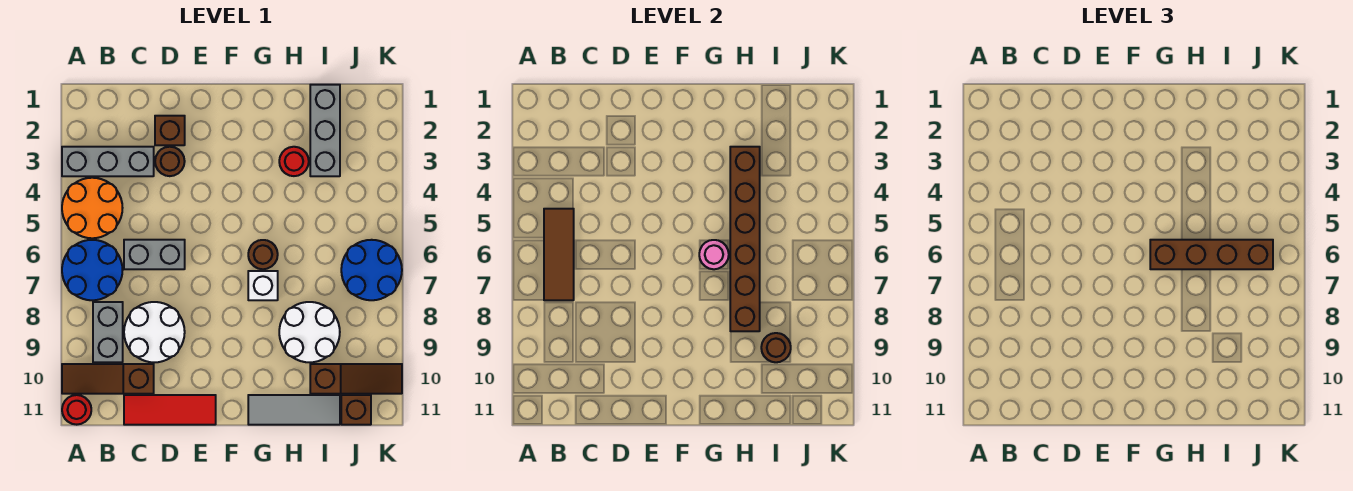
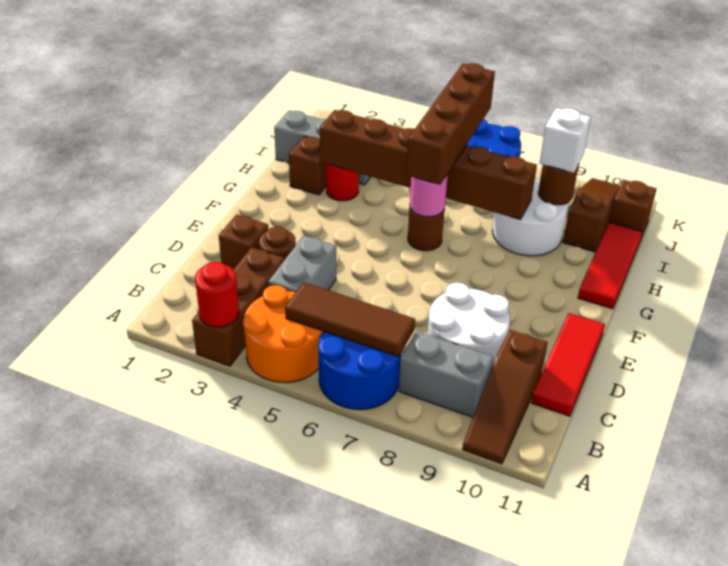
grey 1x3 brick [62,147,154,176] -> brown 1x3 brick [192,247,284,366]
red 1x1 round brick [62,395,91,425] -> red 1x1 round brick moved to [195,262,239,327]
grey 1x2 brick [124,240,185,269] -> grey 1x2 brick moved to [268,235,336,292]
white 1x1 brick [248,271,278,300] -> white 1x1 brick moved to [540,108,591,173]
grey 1x3 tile [248,395,340,425] -> red 1x3 tile [578,222,643,309]
none -> brown 1x1 brick [289,136,326,195]

